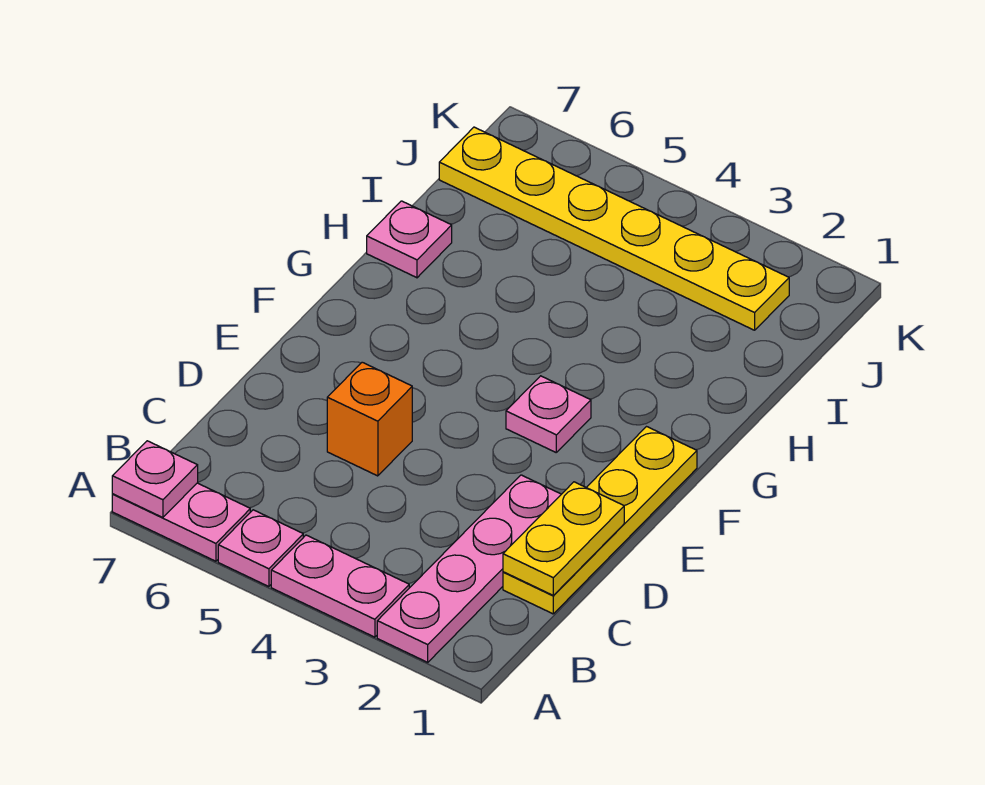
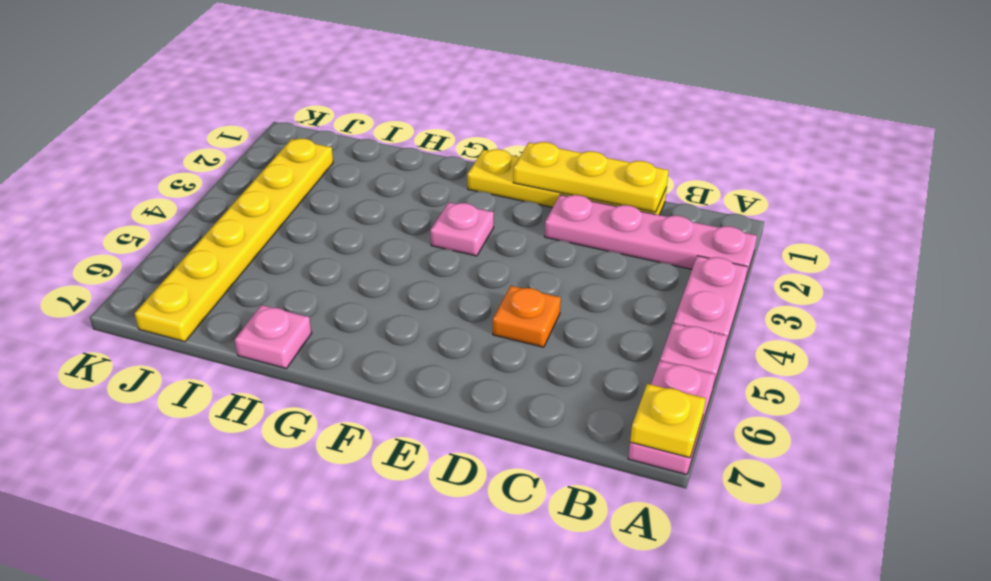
pink 1x1 plate [112,441,198,518] -> yellow 1x1 plate [630,384,706,458]
yellow 1x2 plate [503,482,624,595] -> yellow 1x3 plate [513,142,669,212]
orange 1x1 brick [327,362,412,476] -> orange 1x1 plate [493,286,561,347]

